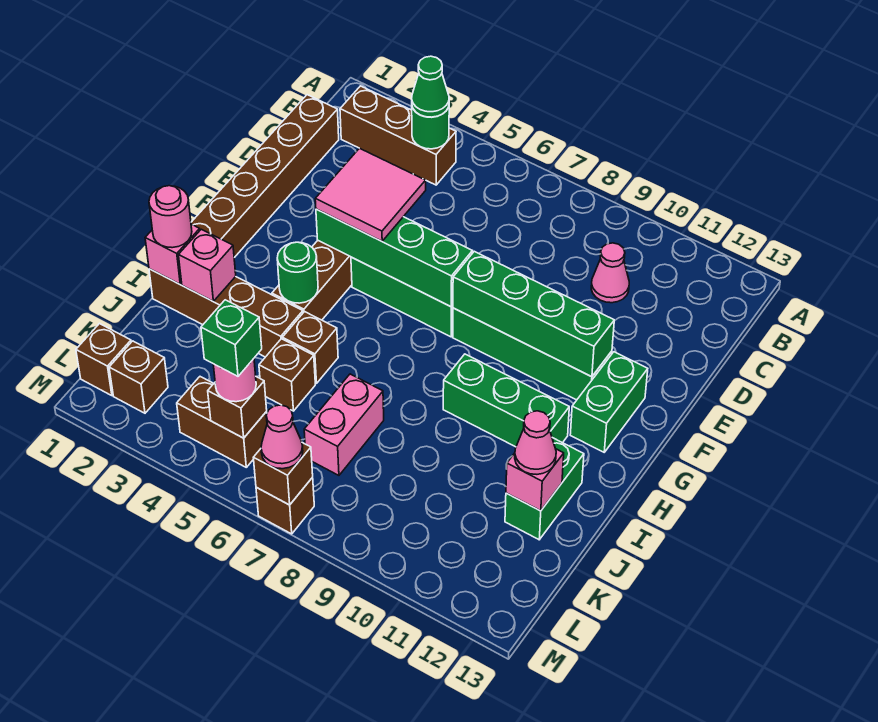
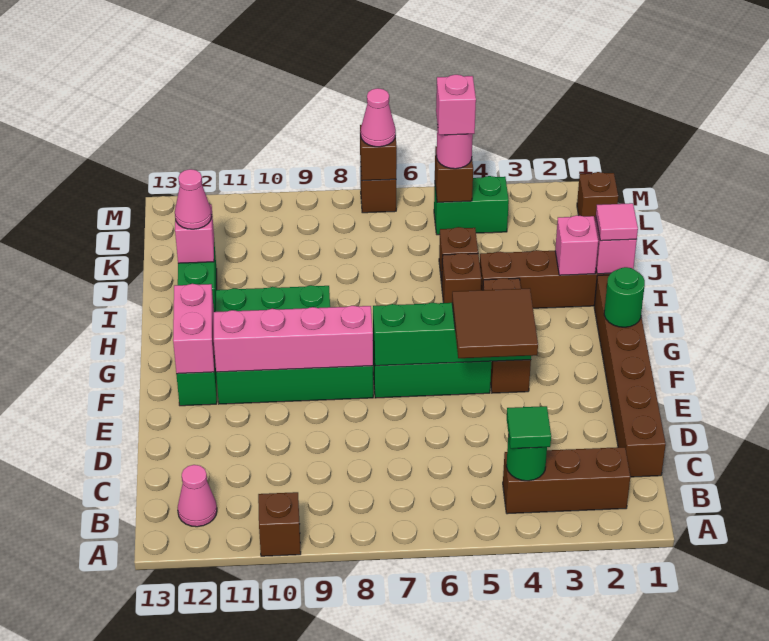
green 1x1 cone [412,56,449,117] -> green 1x1 tile [507,406,551,449]
pink 1x1 cone [591,243,629,303] -> pink 1x1 cone moved to [178,465,217,527]
pink 2x2 tile [315,148,426,241] -> brown 2x2 tile [452,288,538,358]
green 1x4 brick [453,251,614,377] -> pink 1x4 brick [214,306,373,372]
green 1x1 round brick [277,242,318,303] -> green 1x1 round brick moved to [604,267,645,327]
pink 1x1 round brick [149,186,192,248] -> pink 1x1 tile [596,203,638,241]
pink 1x2 brick [304,374,384,475] -> pink 1x2 brick moved to [173,284,214,374]
brown 1x1 brick [109,341,168,413] -> brown 1x1 brick moved to [258,492,301,556]
brown 1x2 brick [177,377,267,467] -> green 1x2 brick [434,176,509,235]
green 1x1 brick [201,300,262,376] -> pink 1x1 brick [436,75,476,135]

